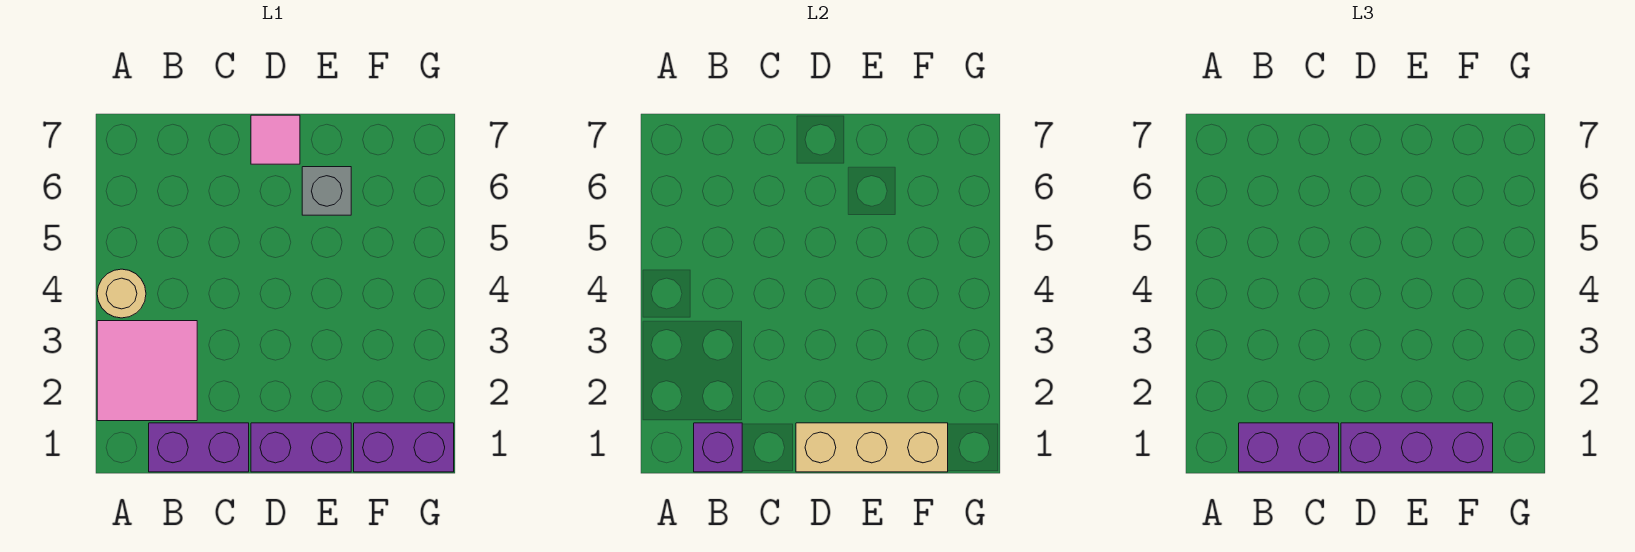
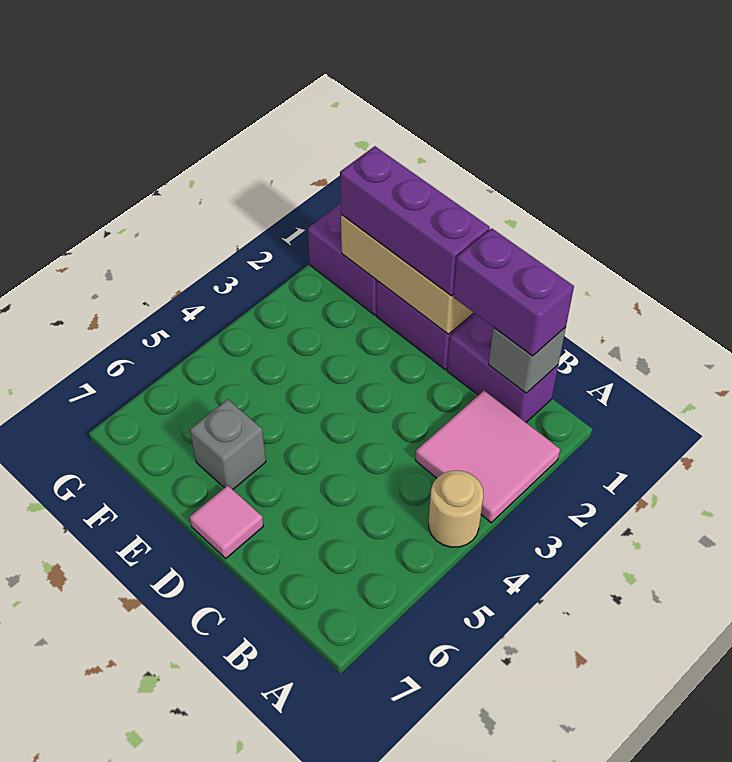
purple 1x1 brick [694,423,742,472] -> grey 1x1 brick [489,327,566,393]

